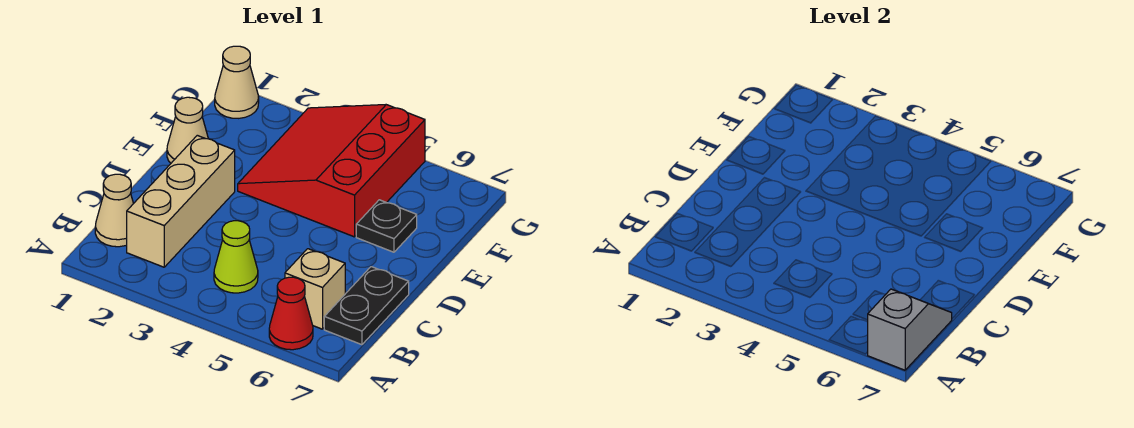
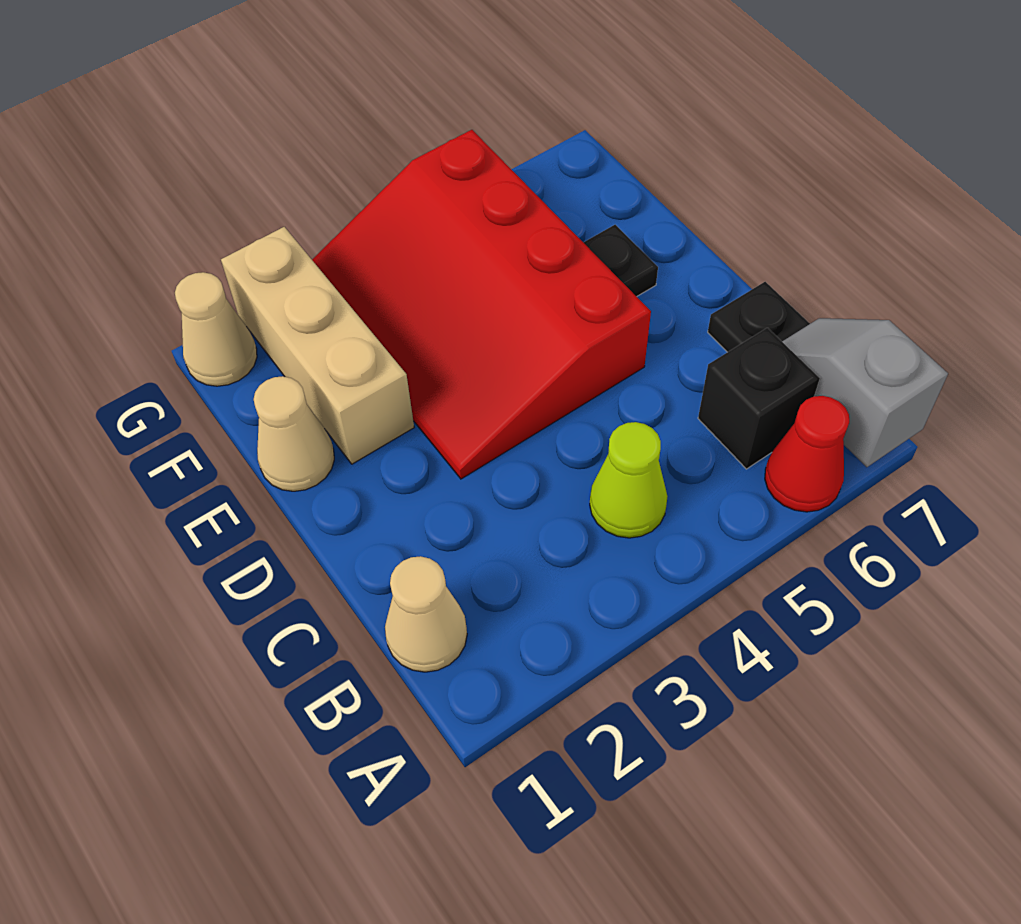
tan 1x3 brick [127,135,235,267] -> tan 1x3 brick moved to [221,227,414,464]
tan 1x1 brick [285,249,345,329] -> black 1x1 brick [698,328,820,469]
red 3x3 slope [238,105,425,237] -> red 3x4 slope [312,130,651,479]

